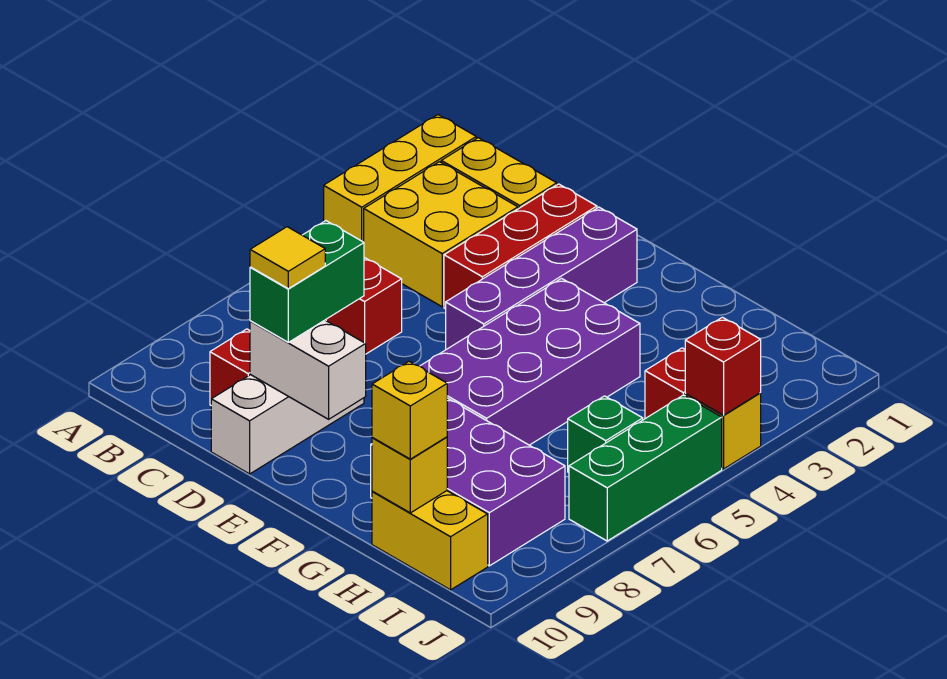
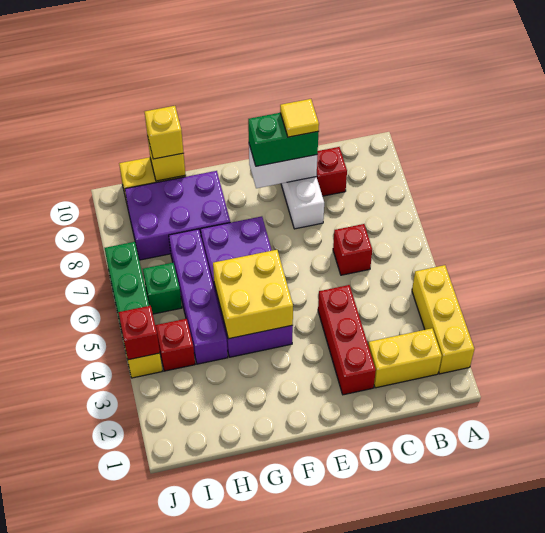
yellow 2x2 brick [364,162,518,307] -> yellow 2x2 brick moved to [213,250,293,339]
green 1x2 brick [250,221,364,342] -> green 1x2 brick turned to [248,113,319,166]
purple 1x4 brick [446,207,637,349] -> purple 1x4 brick moved to [169,229,228,364]

